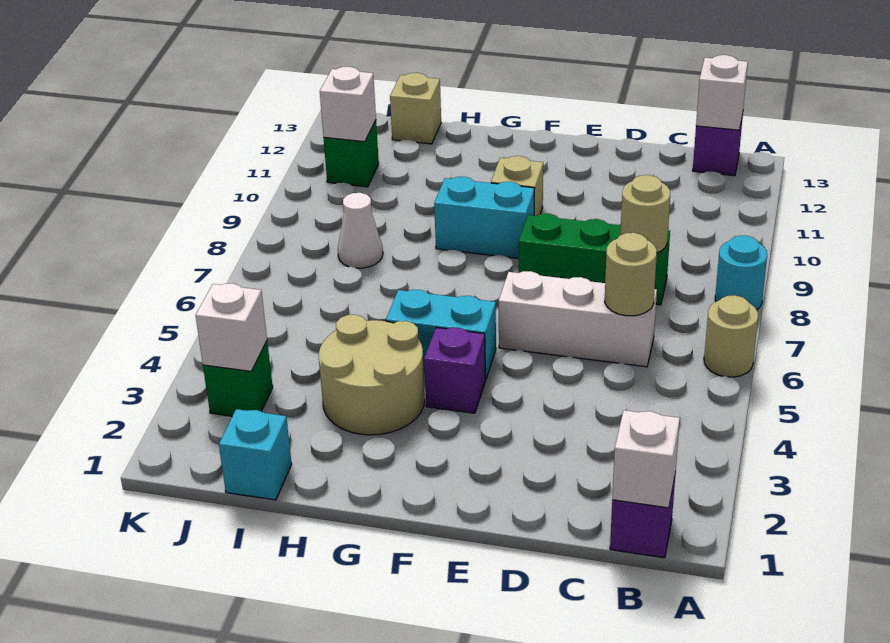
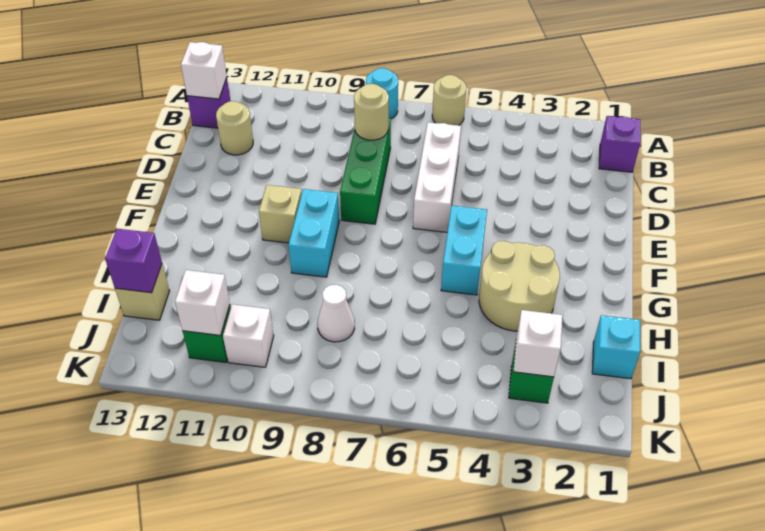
white 1x1 brick [612,410,680,508] -> white 1x1 brick moved to [223,304,274,367]
tan 1x1 round brick [605,233,657,316] -> tan 1x1 round brick moved to [216,101,253,155]
purple 1x1 brick [424,328,485,413] -> purple 1x1 brick moved to [105,229,162,293]

